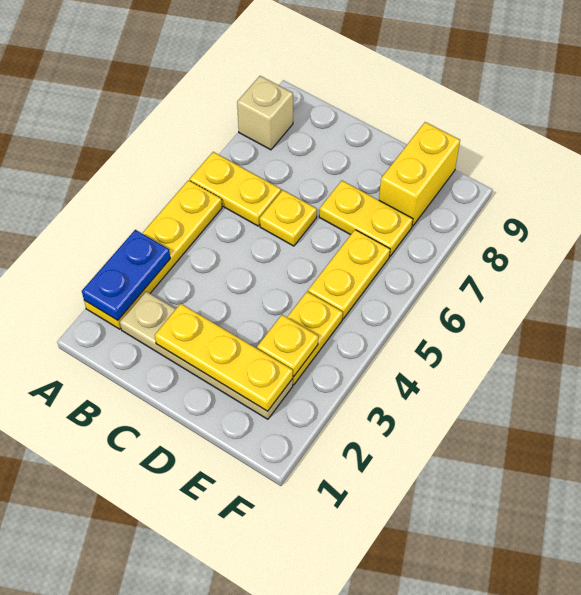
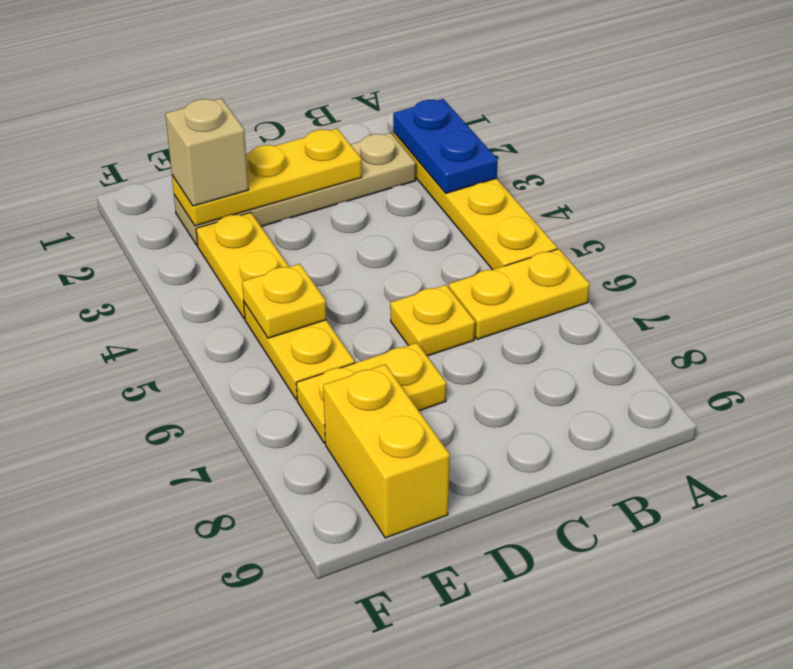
tan 1x1 brick [237,76,293,150] -> tan 1x1 brick moved to [165,98,248,206]
yellow 1x1 plate [257,315,318,377] -> yellow 1x1 plate moved to [242,264,326,338]

